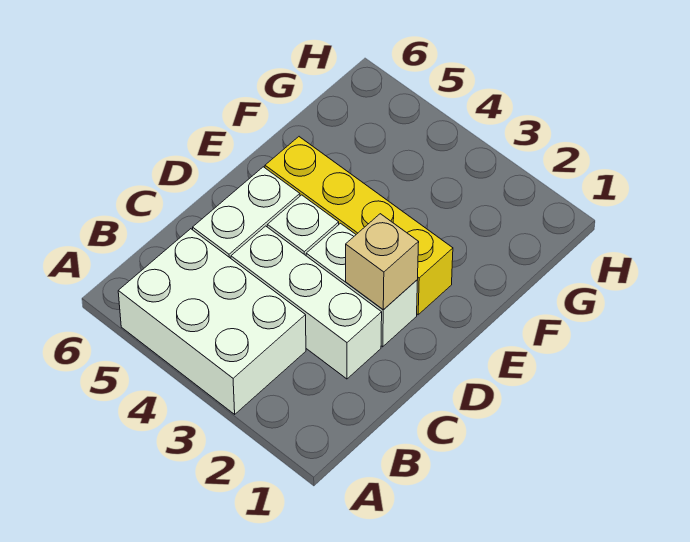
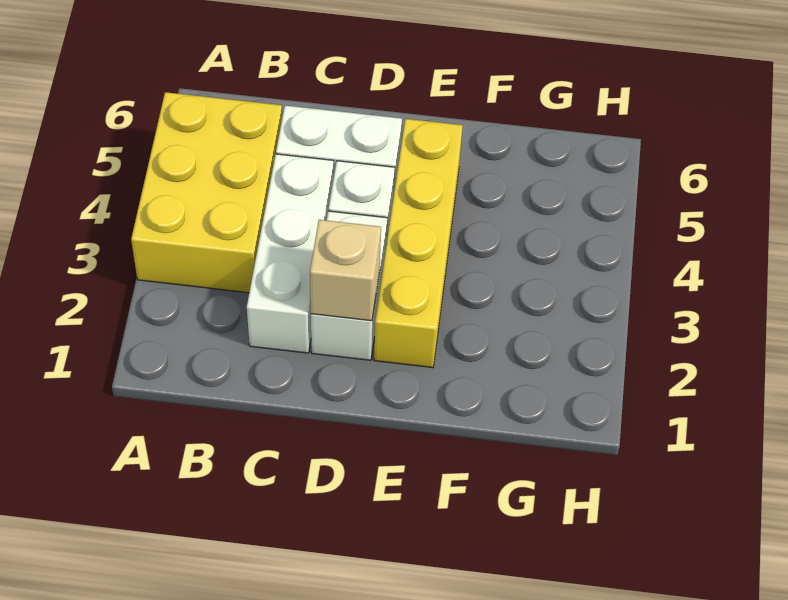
white 2x3 brick [118,229,306,414] -> yellow 2x3 brick [131,92,282,293]

